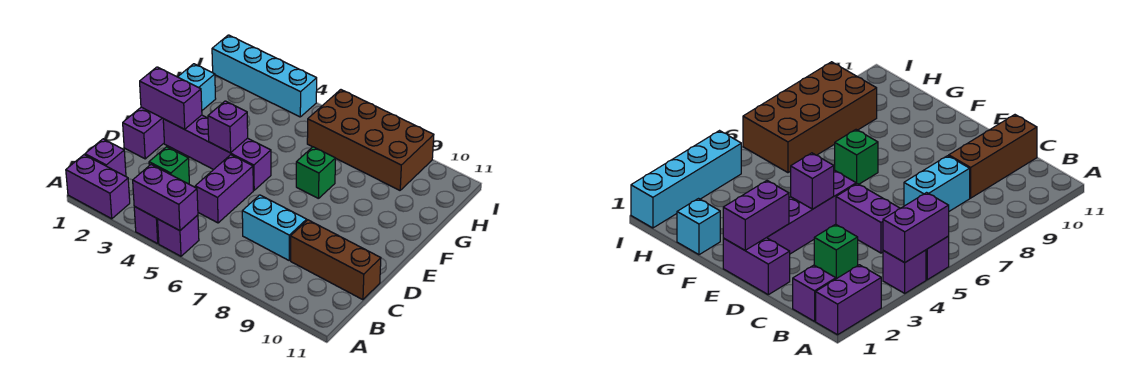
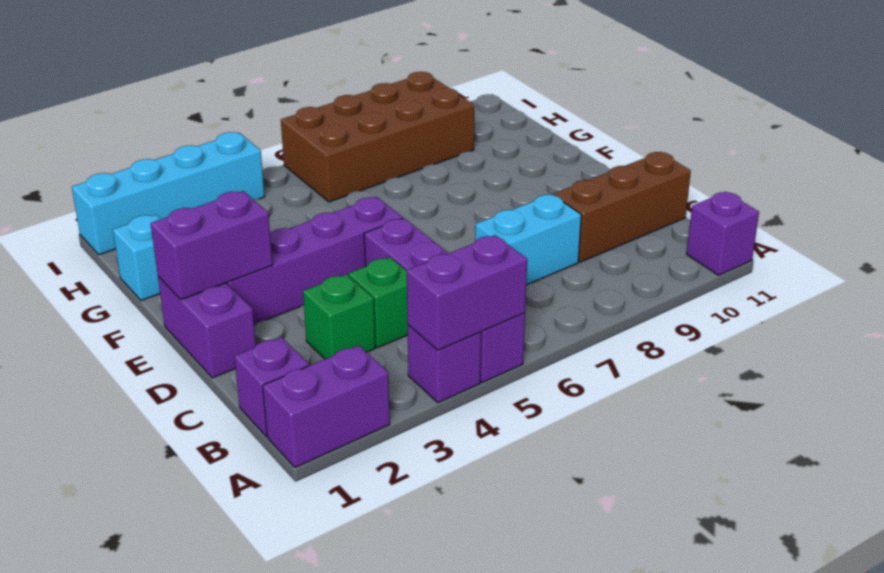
purple 1x1 brick [208,101,248,153] -> purple 1x1 brick moved to [687,192,759,275]
green 1x1 brick [296,147,336,199] -> green 1x1 brick moved to [348,257,408,348]

